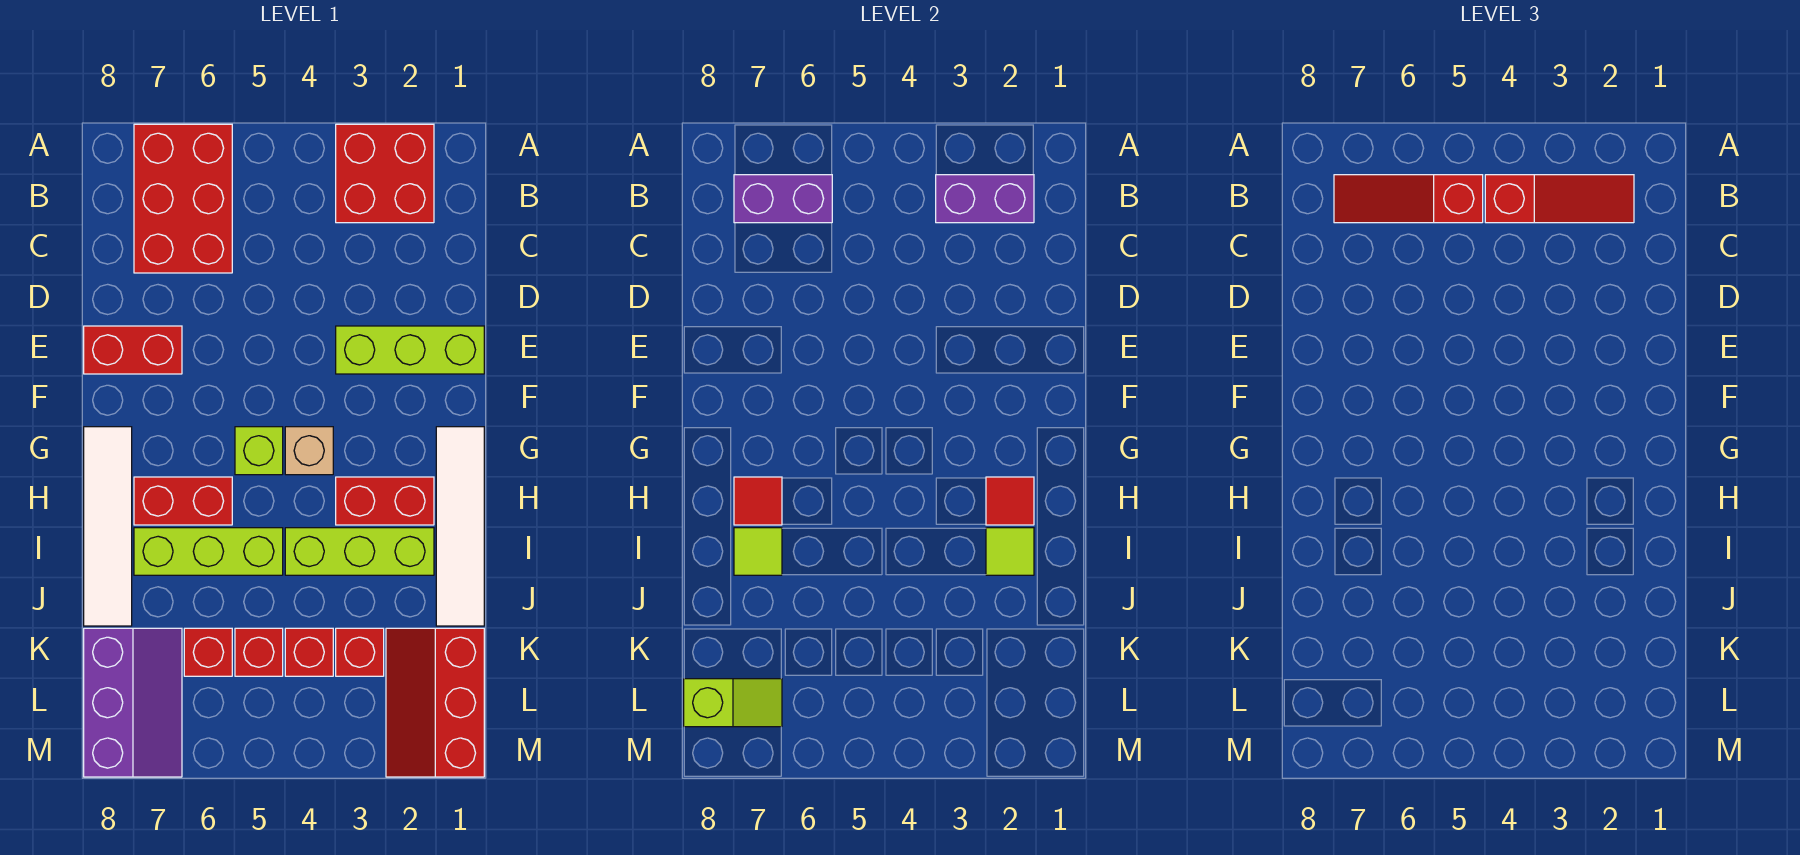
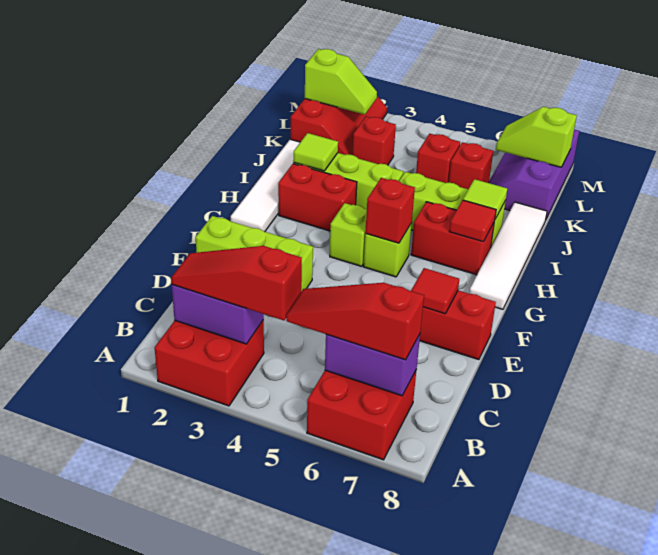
red 2x3 brick [134,124,232,273] -> red 2x2 brick [307,369,417,460]
red 1x3 slope [1334,175,1483,223] -> red 1x3 slope turned to [286,283,424,360]
tan 1x1 brick [285,427,333,475] -> lime 1x1 brick [330,203,367,267]
red 1x1 tile [986,477,1034,525] -> red 1x1 tile moved to [411,268,459,314]
red 1x1 brick [285,628,333,676] -> red 1x1 brick moved to [365,178,415,243]
none -> lime 1x2 slope [305,49,377,115]

